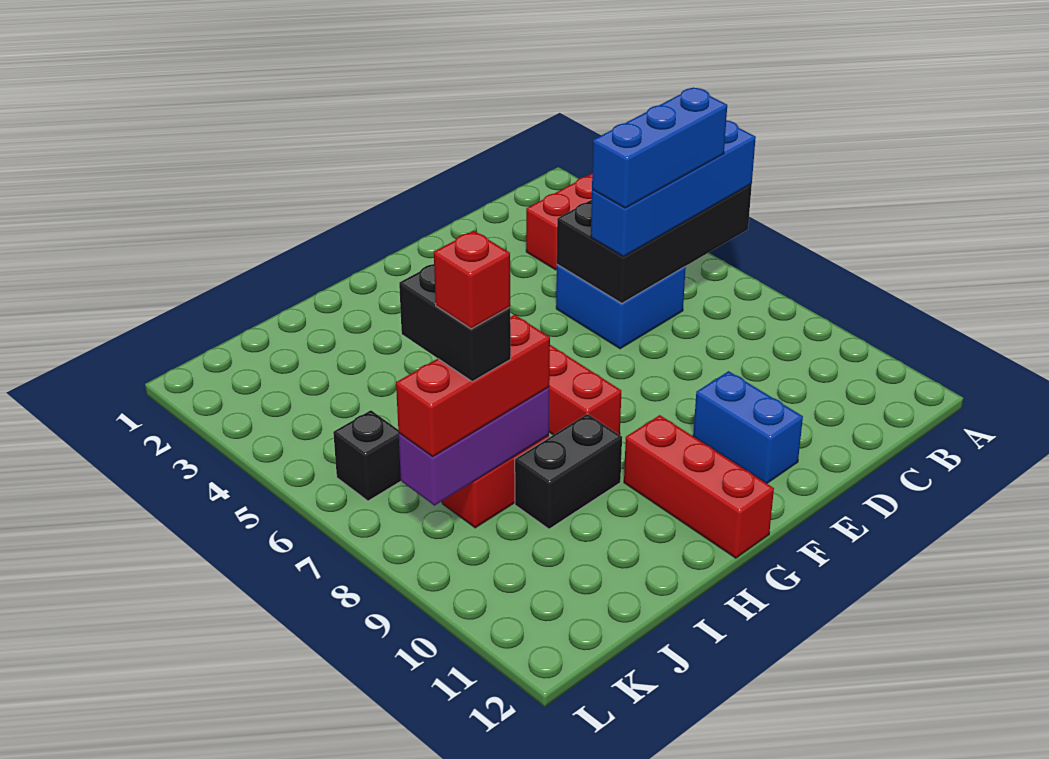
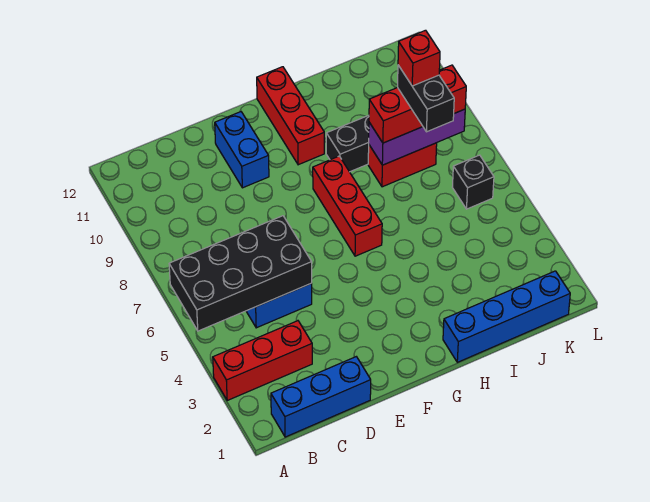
blue 1x4 brick [591,120,756,257] -> blue 1x4 brick moved to [443,271,570,362]
blue 1x3 brick [592,88,727,208] -> blue 1x3 brick moved to [271,357,371,437]

